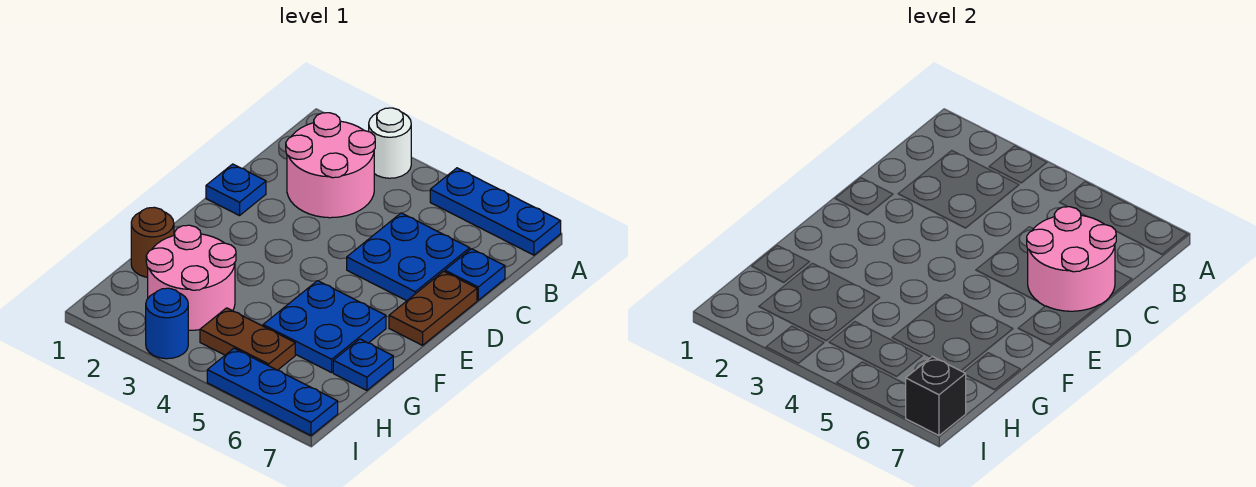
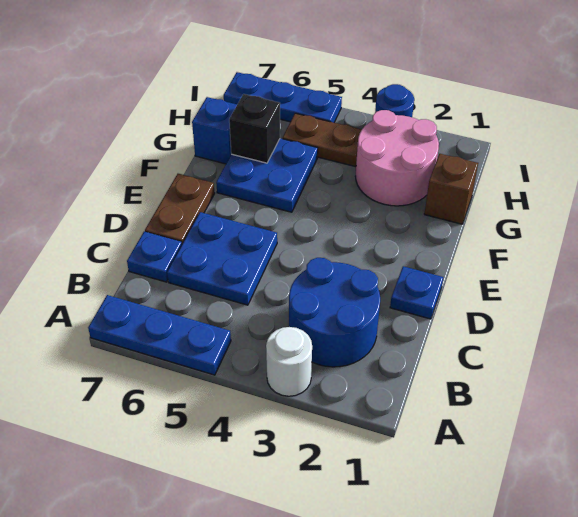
pink 2x2 round brick [286,113,375,218] -> blue 2x2 round brick [289,258,380,367]
pink 2x2 round brick [1027,207,1116,311] -> none
brown 1x1 round brick [131,207,174,277] -> brown 1x1 brick [424,154,478,224]
blue 1x1 plate [333,339,393,390] -> blue 1x1 brick [192,97,237,164]
black 1x1 brick [906,357,966,435] -> black 1x1 brick moved to [229,94,280,163]

